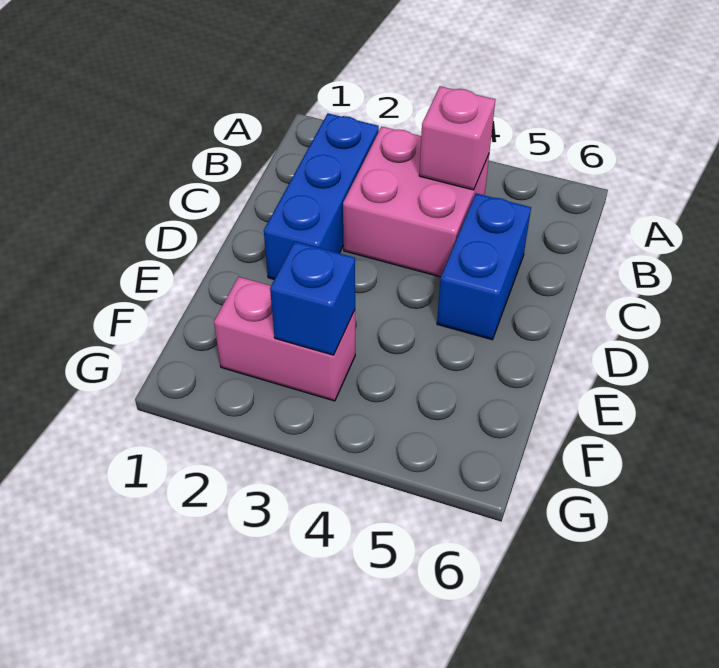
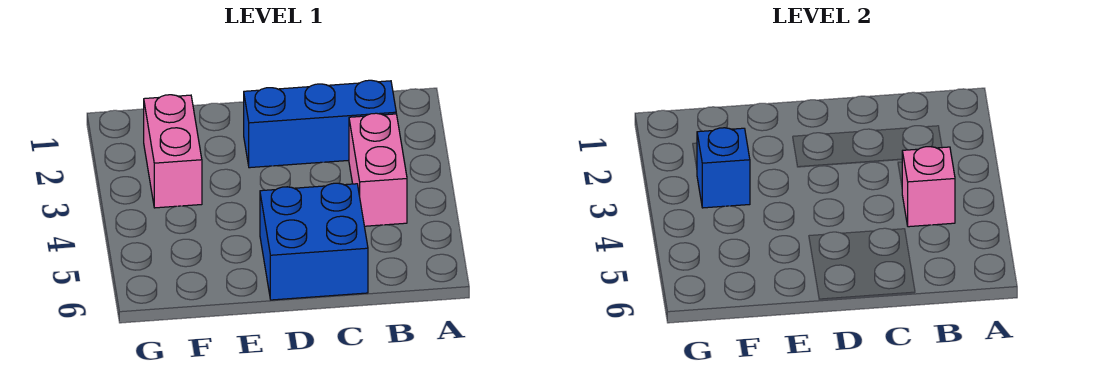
pink 2x2 brick [343,126,489,277] -> pink 1x2 brick [349,113,407,226]
blue 1x2 brick [437,193,531,340] -> blue 2x2 brick [260,183,368,300]

